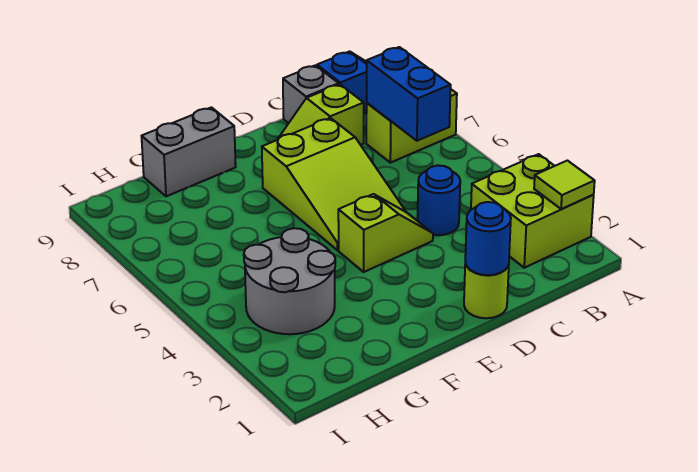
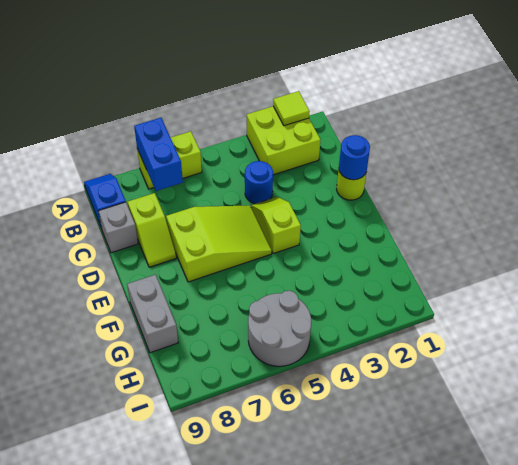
lime 1x2 brick [366,89,457,163] -> lime 1x2 brick turned to [137,131,202,189]
blue 1x2 brick [367,47,451,141] -> blue 1x2 brick turned to [134,118,183,191]
grey 2x2 round brick [244,228,335,334] -> grey 2x2 round brick moved to [248,291,311,366]

